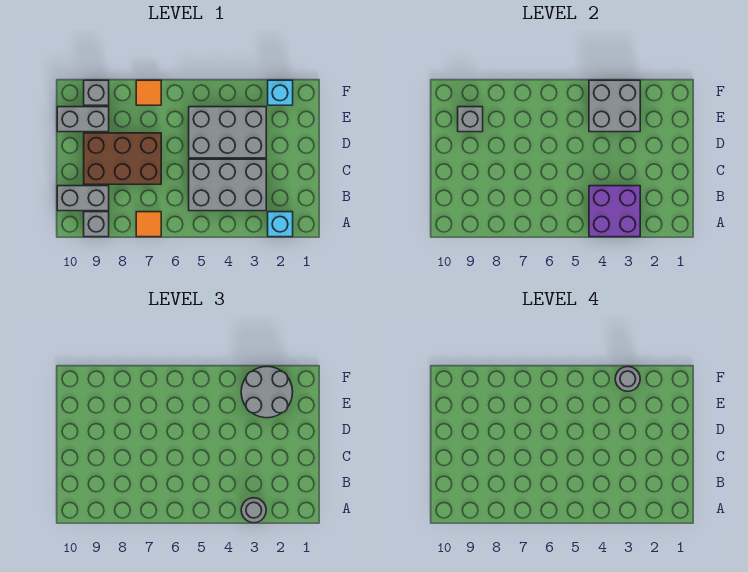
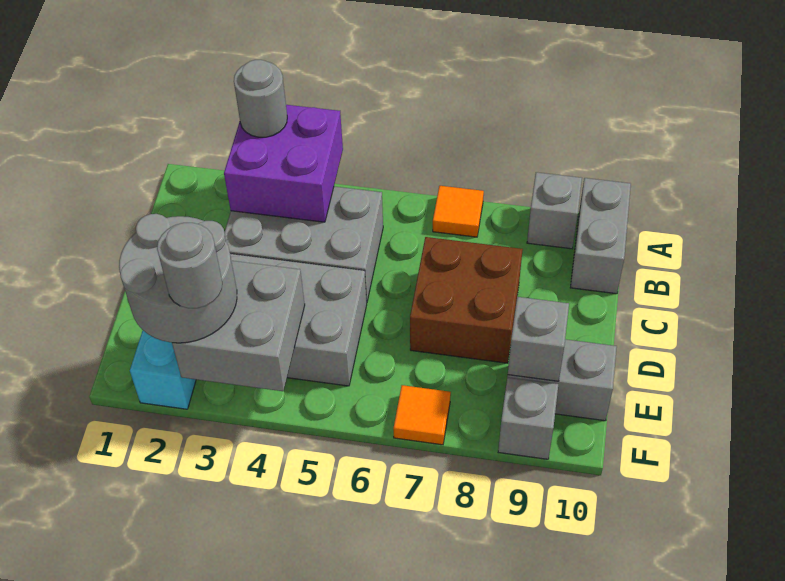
cyan 1x1 brick [268,212,293,237] -> none
grey 1x2 brick [57,186,109,211] -> grey 1x2 brick turned to [570,178,631,294]
brown 2x3 brick [84,133,161,184] -> brown 2x2 brick [410,237,523,363]

